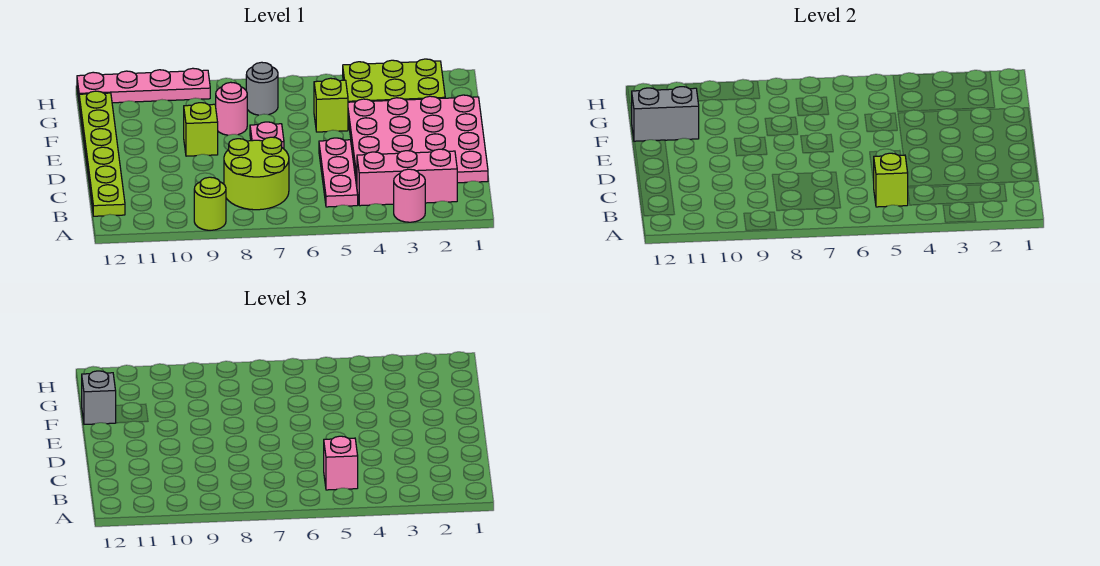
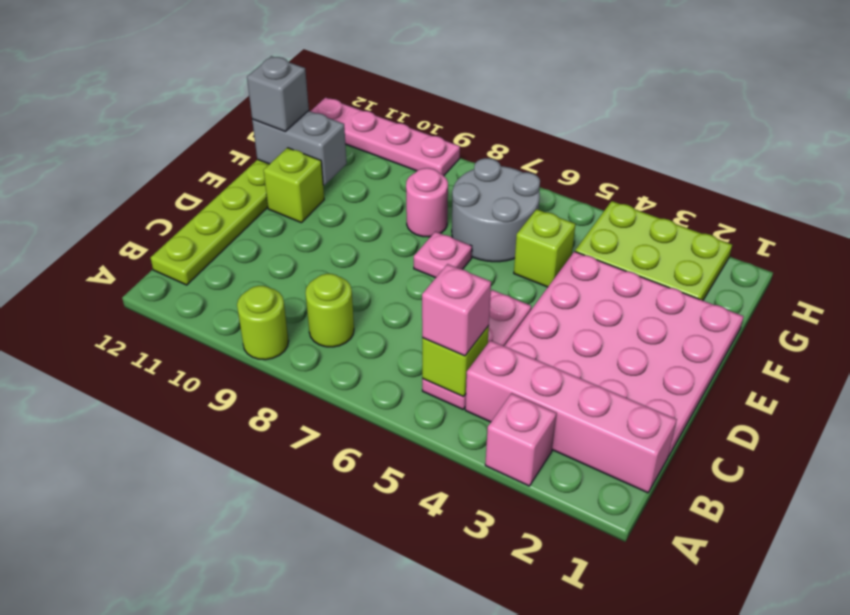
pink 1x1 round brick [394,169,425,222] -> pink 1x1 brick [485,393,556,486]
pink 1x3 brick [357,149,457,206] -> pink 1x4 brick [465,340,677,493]
lime 2x2 round brick [224,137,289,210] -> lime 1x1 round brick [305,274,354,347]
lime 1x1 brick [184,103,218,156] -> lime 1x1 brick moved to [264,148,324,223]
grey 1x1 round brick [246,62,278,115] -> grey 2x2 round brick [452,158,540,262]

